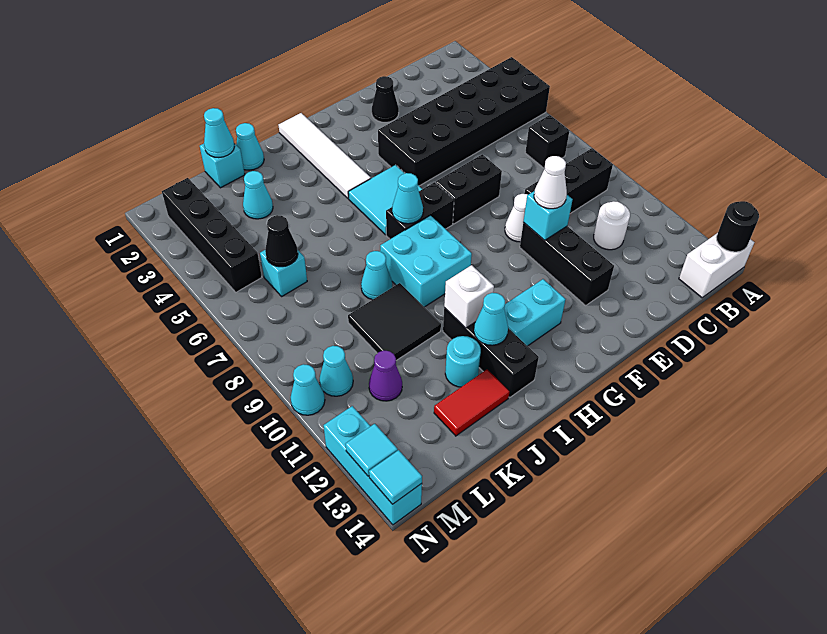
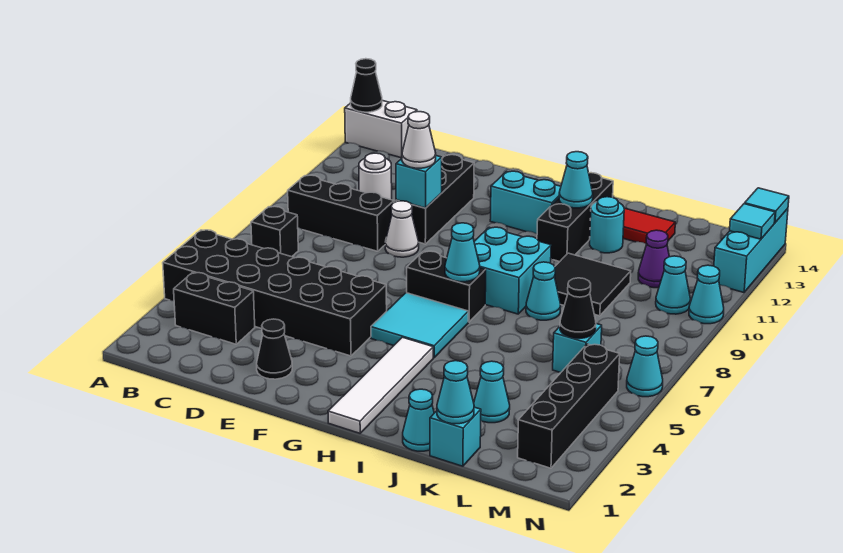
black 1x1 round brick [716,201,759,252] -> black 1x1 cone [351,59,382,112]
black 1x2 brick [436,154,502,224] -> black 1x2 brick moved to [174,273,255,344]
white 1x1 brick [444,265,494,328] -> none
none -> cyan 1x1 cone [627,336,663,397]

